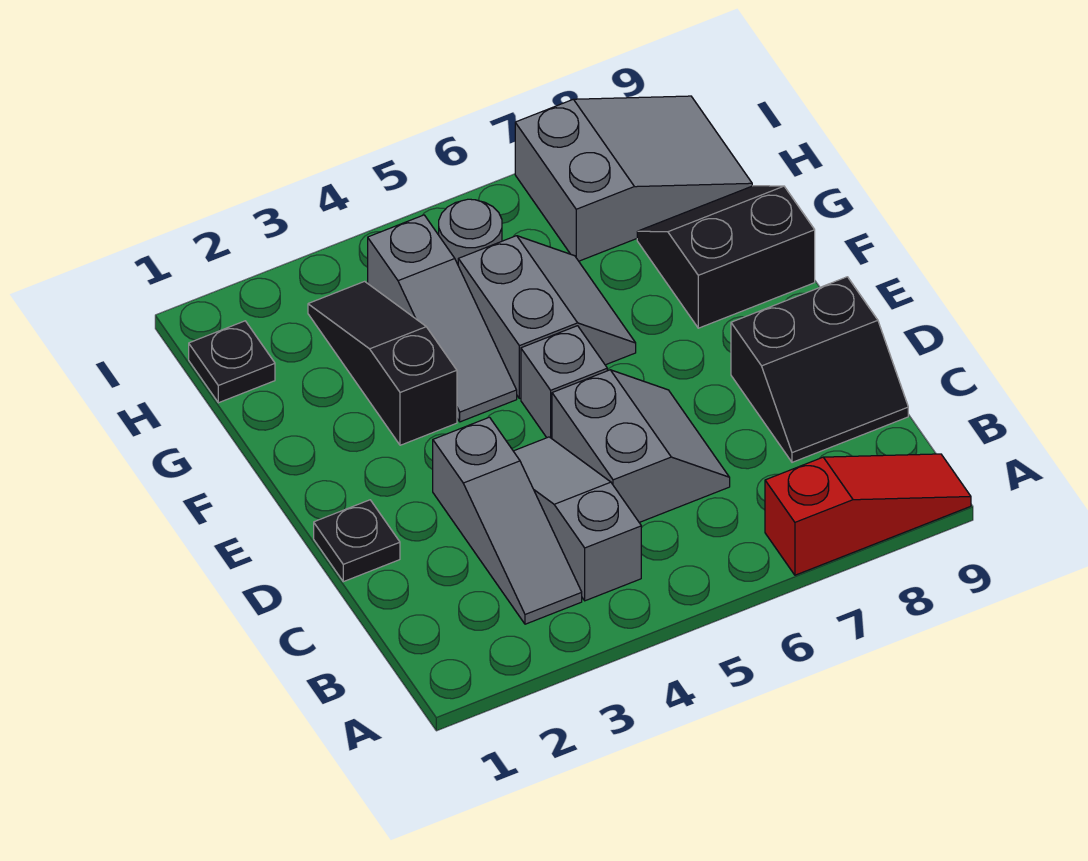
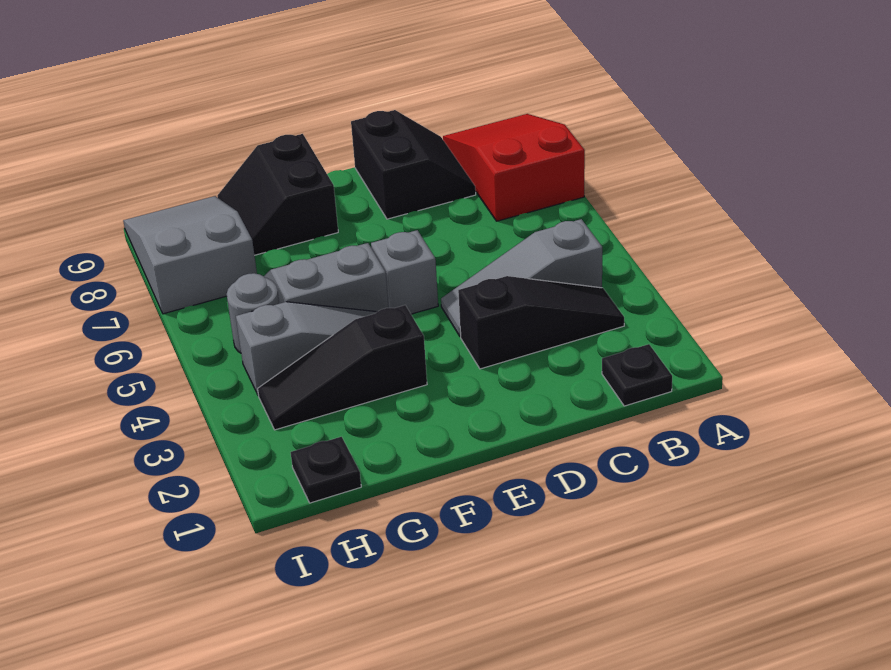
red 1x3 slope [765,454,971,575] -> red 2x3 slope [443,114,585,221]
grey 1x3 slope [433,417,582,624] -> black 1x3 slope [458,276,624,369]
grey 2x2 slope [552,370,730,522] -> none
black 1x1 plate [314,500,400,582] -> black 1x1 plate moved to [602,344,672,406]

